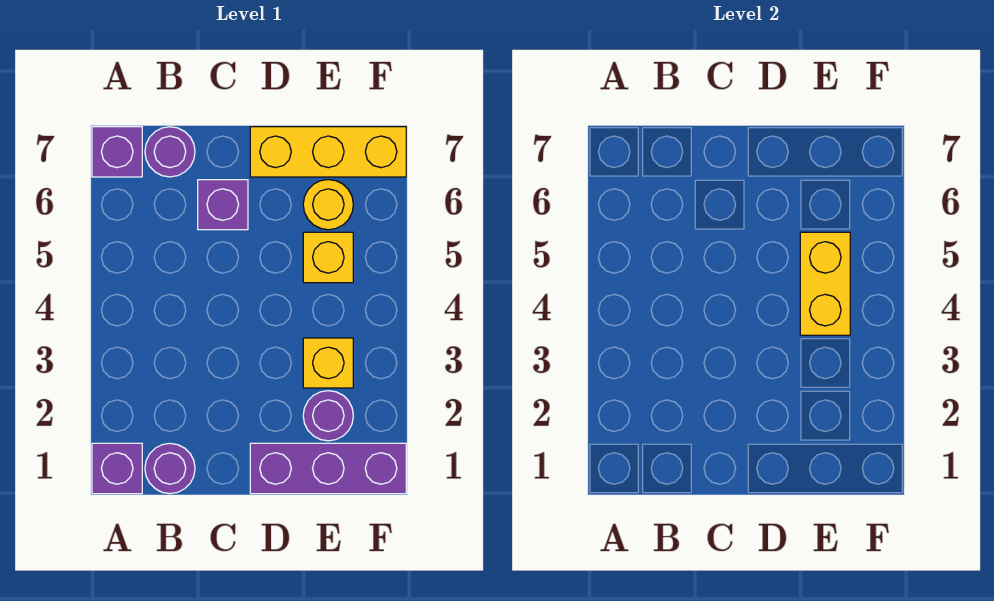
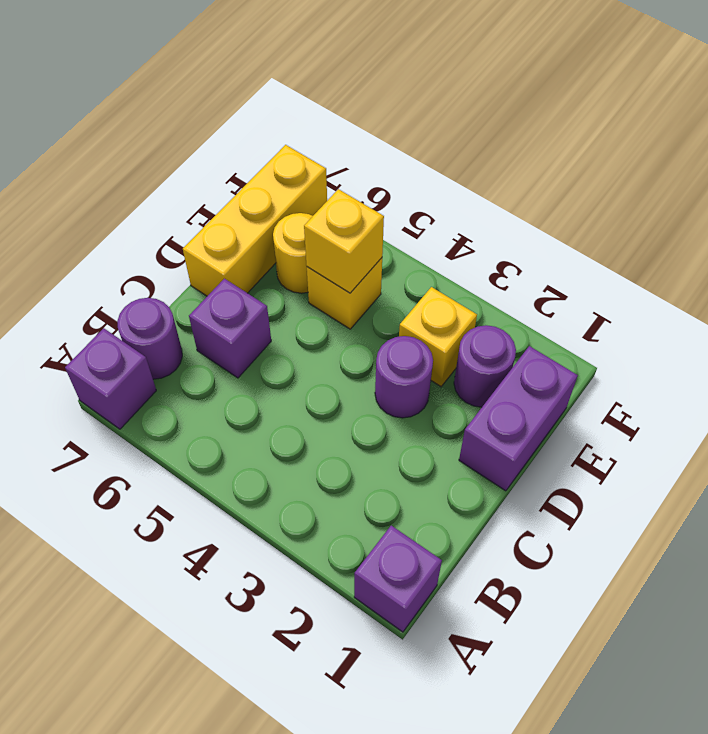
purple 1x1 round brick [145,443,195,494] -> purple 1x1 round brick moved to [375,336,433,418]
purple 1x3 brick [250,443,406,494] -> purple 1x2 brick [459,346,578,491]
yellow 1x2 brick [800,232,850,335] -> yellow 1x1 brick [304,189,384,293]

